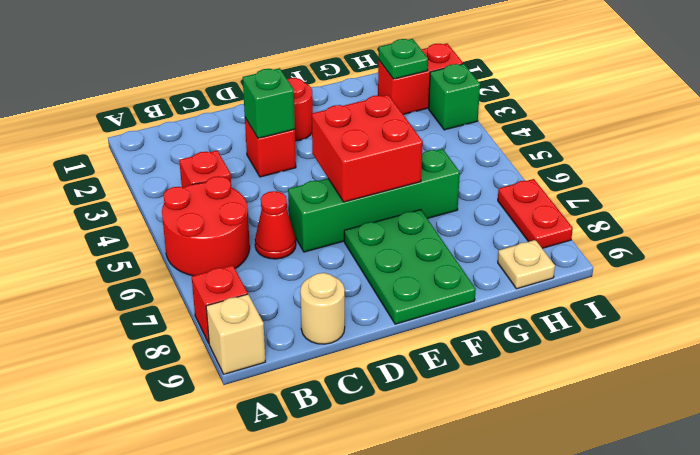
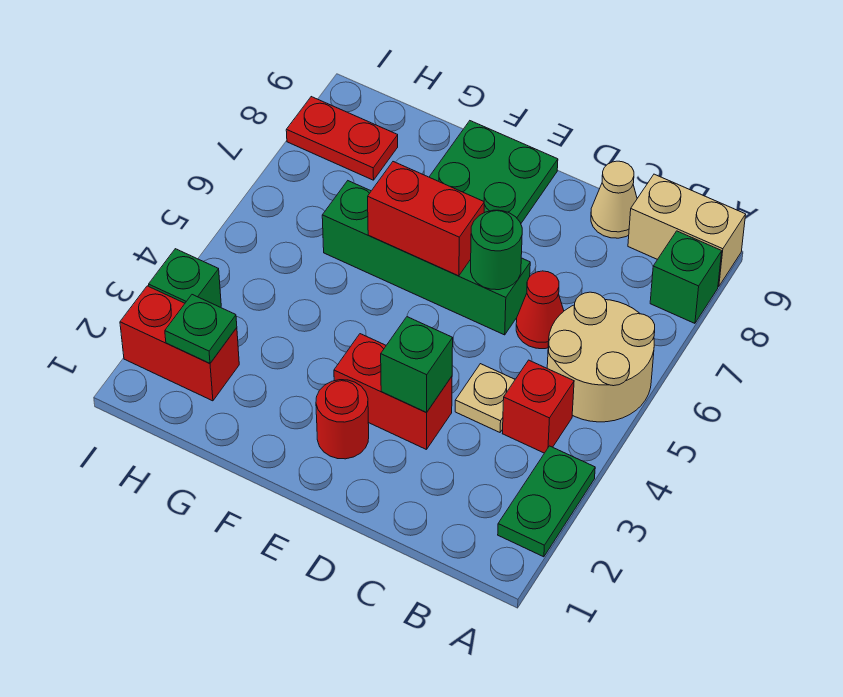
none -> green 1x2 plate [498,446,595,557]
red 2x2 round brick [162,176,250,276] -> tan 2x2 round brick [547,292,655,422]
red 1x1 brick [192,265,248,343] -> green 1x1 brick [650,231,722,323]
tan 1x1 brick [206,294,265,374] -> tan 1x2 brick [628,174,746,287]
tan 1x1 round brick [300,273,345,344] -> tan 1x1 cone [591,161,637,238]
red 1x1 brick [245,118,296,177] -> red 1x2 brick [334,334,452,450]
none -> green 1x1 round brick [471,210,522,290]
red 2x2 brick [312,95,423,202] -> red 1x2 brick [368,162,484,276]
tan 1x1 plate [498,240,555,289] -> tan 1x1 plate moved to [455,364,515,432]
red 1x2 plate [498,179,573,248] -> red 1x2 plate turned to [286,97,398,180]

